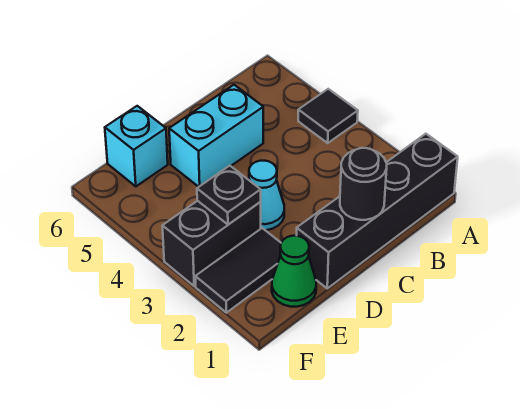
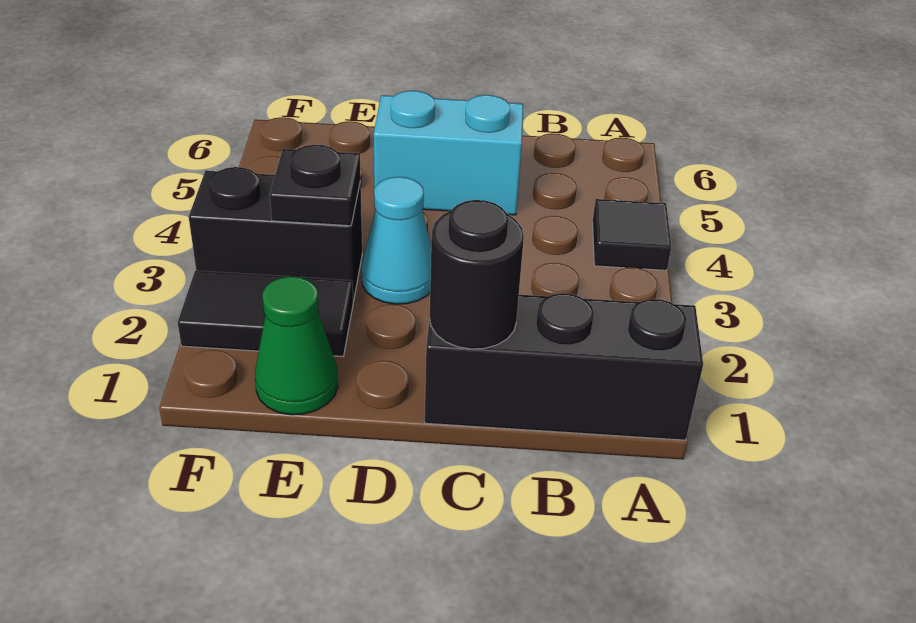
black 1x4 brick [297,134,458,288] -> black 1x3 brick [425,293,703,440]
cyan 1x1 brick [105,106,168,186] -> none

